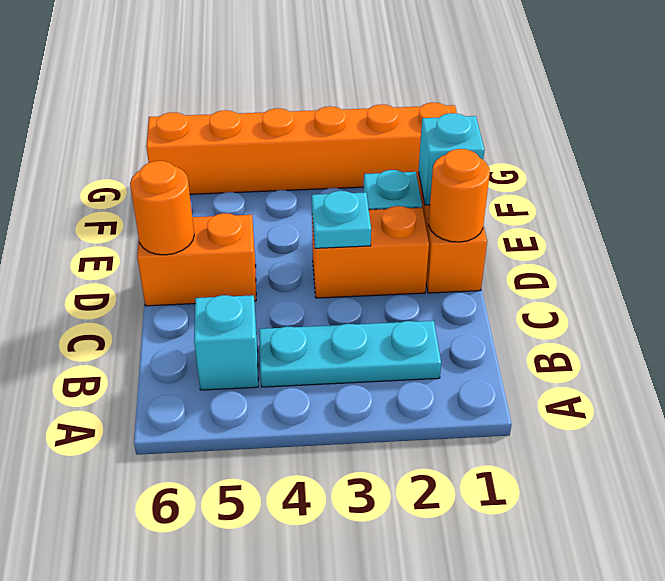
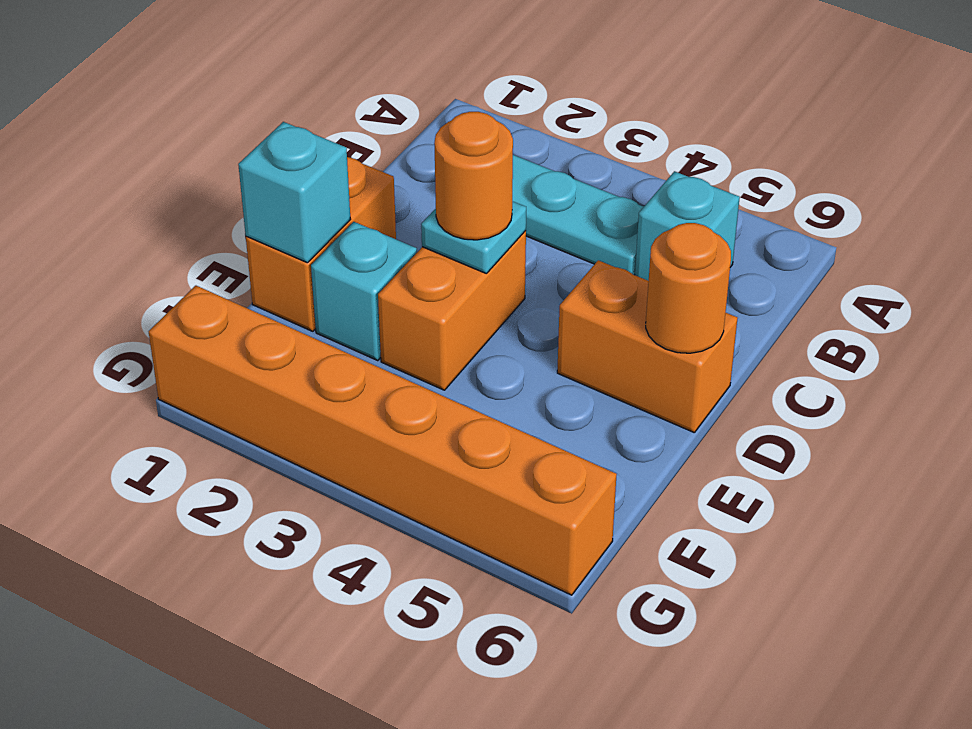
orange 1x1 round brick [429,149,490,242] -> orange 1x1 round brick moved to [434,112,513,240]
orange 1x2 brick [312,206,429,298] -> orange 1x2 brick turned to [378,231,526,390]

